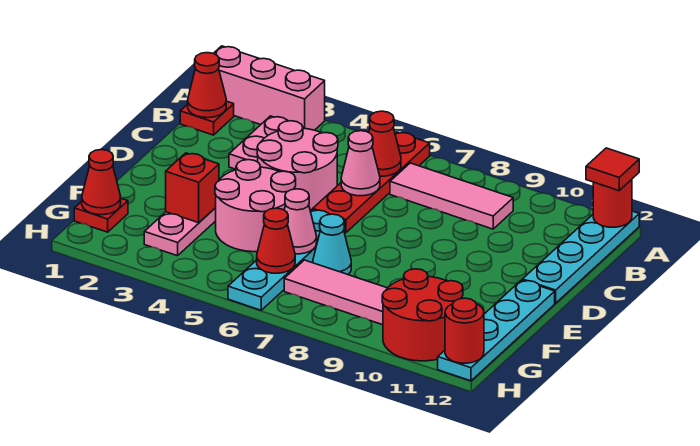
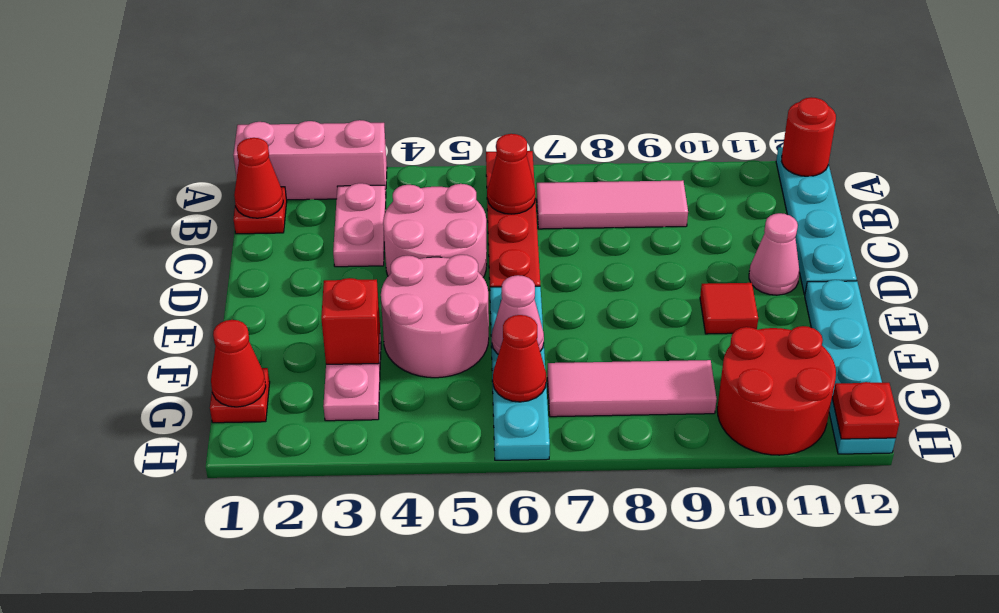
red 1x1 tile [586,148,639,191] -> red 1x1 tile moved to [700,283,758,334]
pink 1x1 cone [341,131,380,196] -> pink 1x1 cone moved to [749,213,799,295]
cyan 1x1 cone [313,214,351,275] -> none
red 1x1 round brick [445,298,484,363] -> red 1x1 plate [832,382,899,439]

